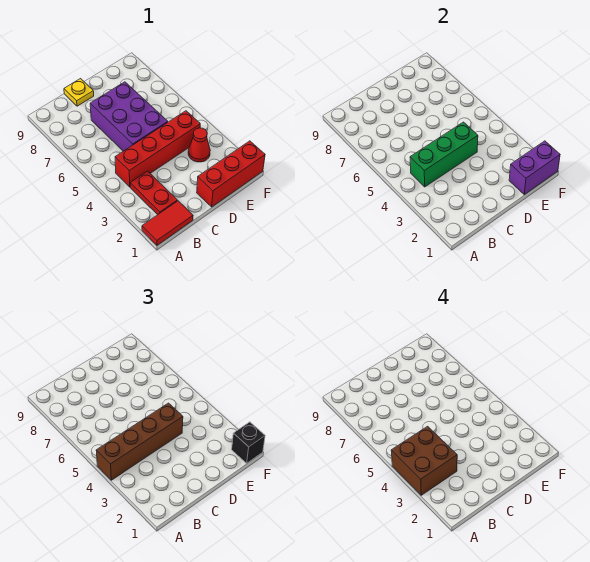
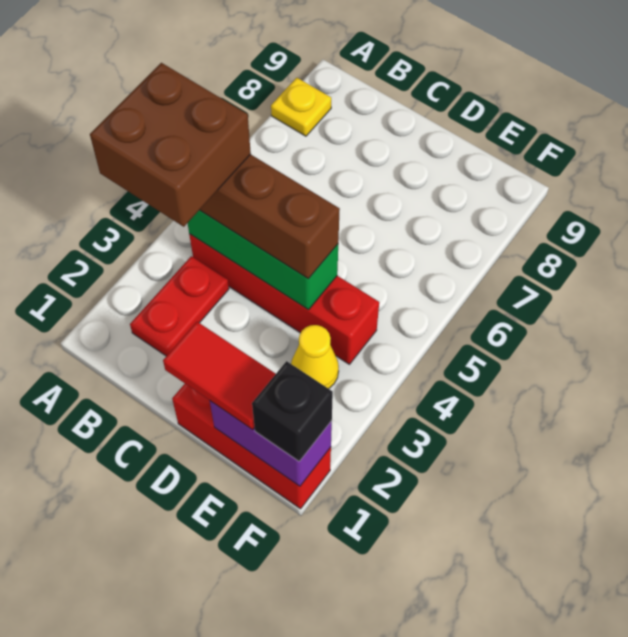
red 1x2 tile [142,201,193,245] -> red 1x2 tile moved to [163,322,275,430]
purple 2x3 brick [90,82,168,151] -> none
yellow 1x1 plate [64,79,94,106] -> yellow 1x1 plate moved to [271,78,331,136]
red 1x1 cone [188,128,210,162] -> yellow 1x1 cone [291,325,339,389]

